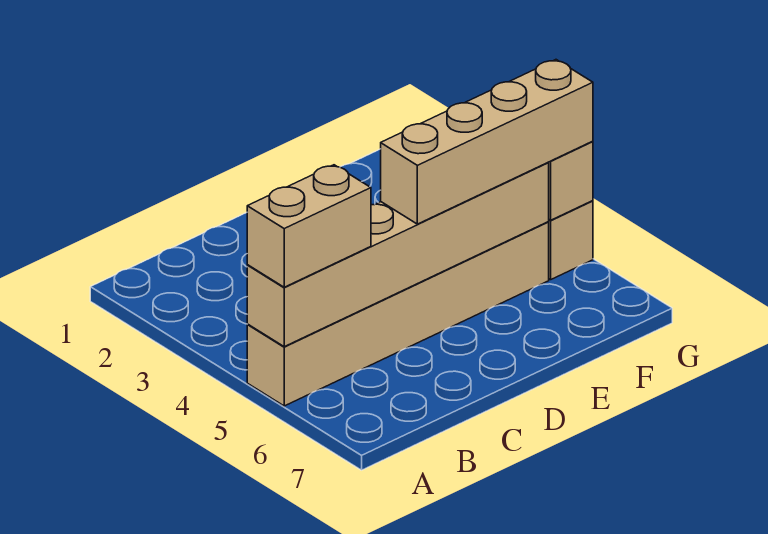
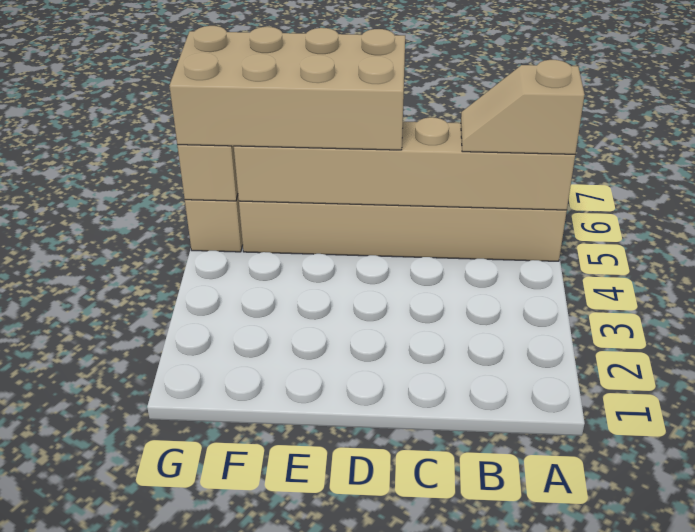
tan 1x2 brick [247,165,371,287] -> tan 1x2 slope [461,60,585,154]
tan 1x4 brick [381,60,593,224] -> tan 2x4 brick [169,26,405,150]

